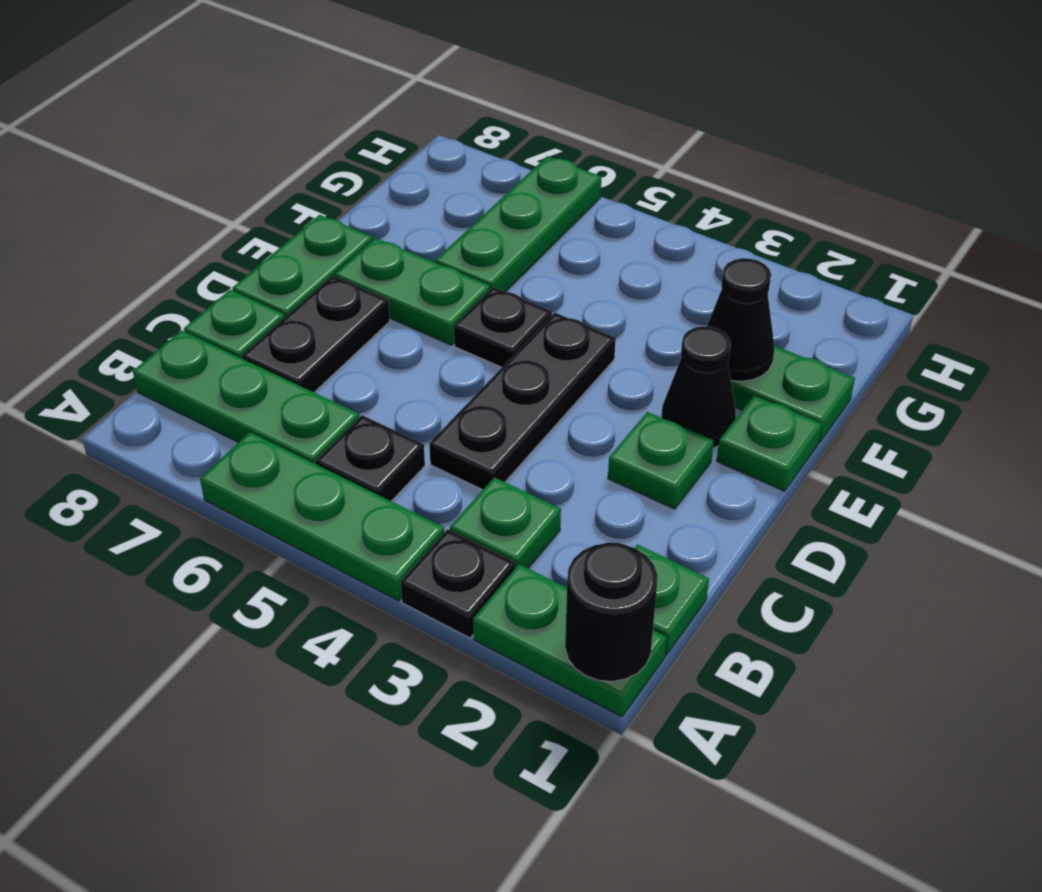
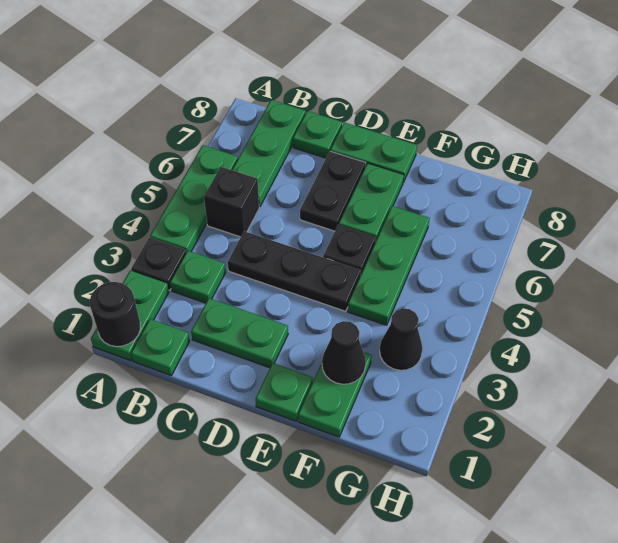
black 1x1 plate [316,415,425,501] -> black 1x1 brick [204,167,259,237]
black 1x2 plate [242,276,390,392] -> black 1x2 plate turned to [300,151,366,231]
green 1x1 plate [608,412,714,509] -> green 1x2 plate [191,298,288,368]
black 1x1 cone [661,326,736,448] -> black 1x1 cone moved to [380,308,423,370]
green 1x3 plate [435,156,601,292] -> green 1x3 plate turned to [348,206,429,325]

